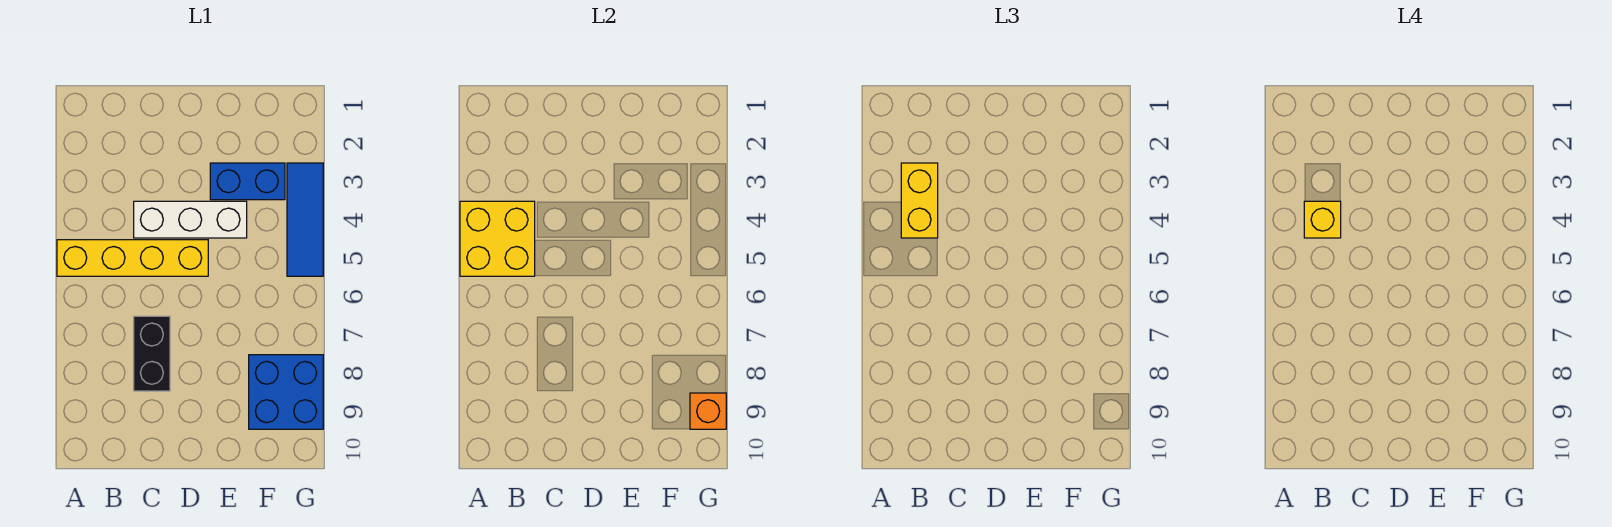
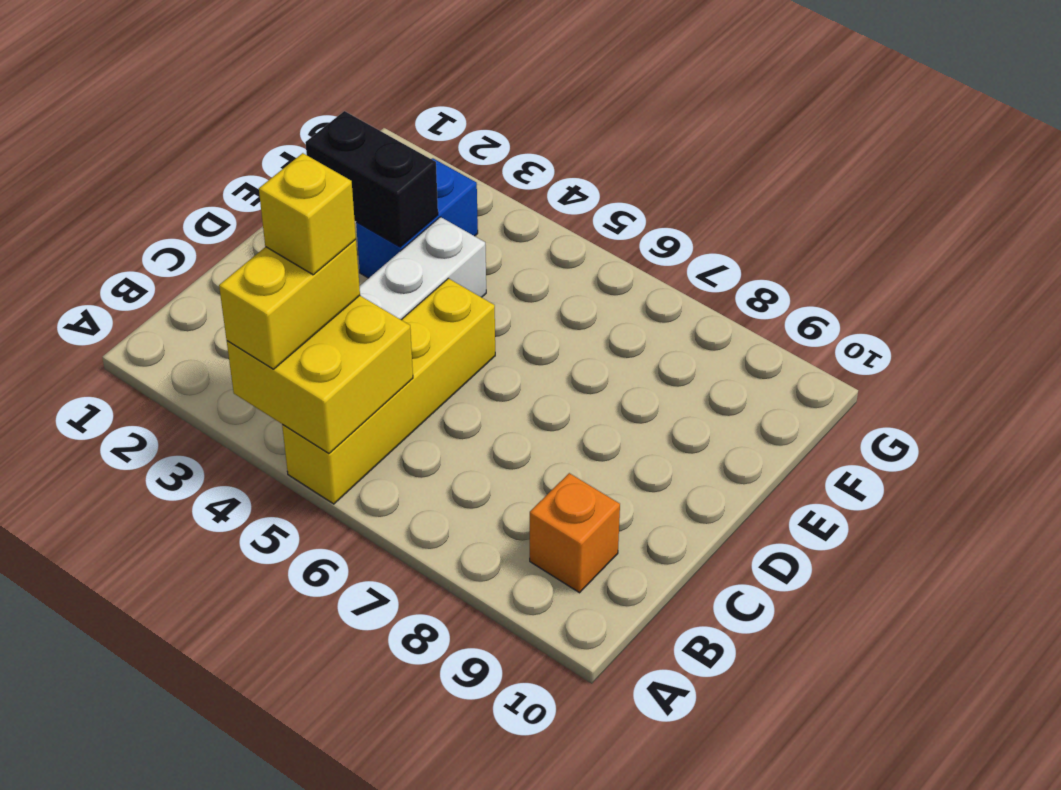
yellow 1x2 brick [901,163,938,238] -> yellow 1x2 brick turned to [219,240,360,369]
black 1x2 brick [134,316,170,391] -> black 1x2 brick moved to [305,111,438,247]
blue 2x2 brick [249,355,323,429] -> none
blue 1x3 tile [287,163,323,276] -> none
orange 1x1 brick [690,393,726,429] -> orange 1x1 brick moved to [530,473,620,593]

